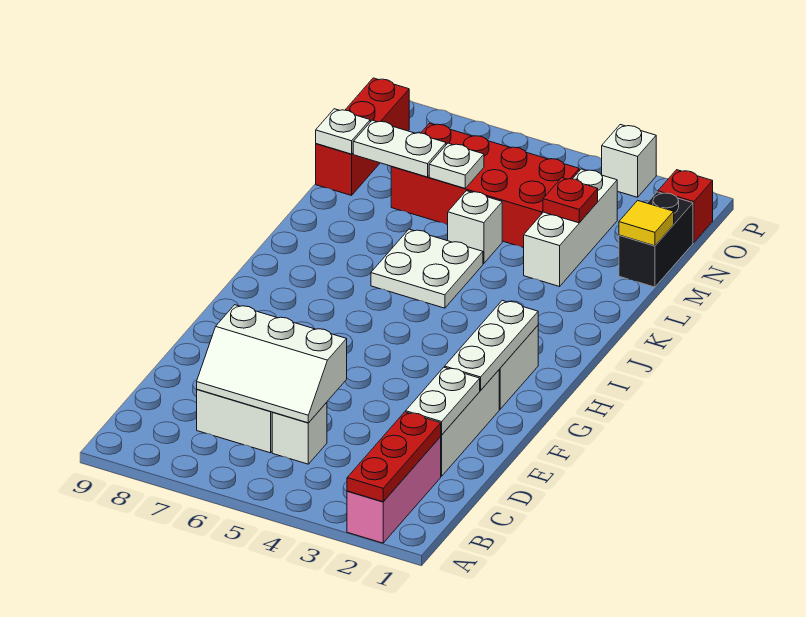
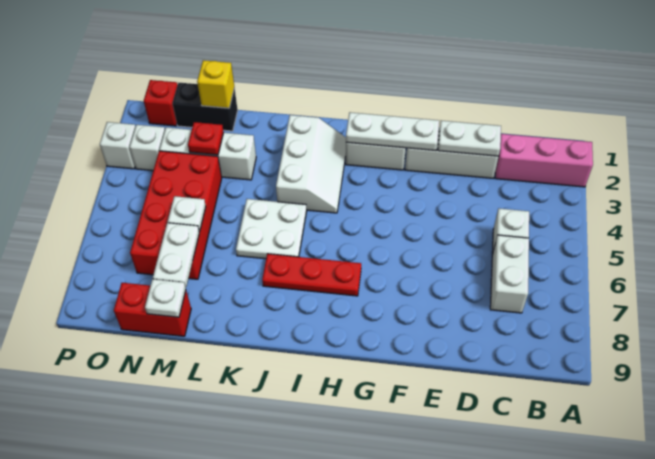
red 1x3 plate [347,412,441,502] -> red 1x3 plate moved to [262,254,361,296]
white 2x3 slope [197,305,347,423] -> white 2x3 slope moved to [276,115,346,213]
white 1x1 brick [448,191,502,264] -> white 1x1 brick moved to [129,125,165,171]
yellow 1x1 tile [619,200,674,246] -> yellow 1x1 brick [197,60,234,108]
red 1x3 brick [316,78,409,195] -> red 1x2 brick [114,283,191,336]

